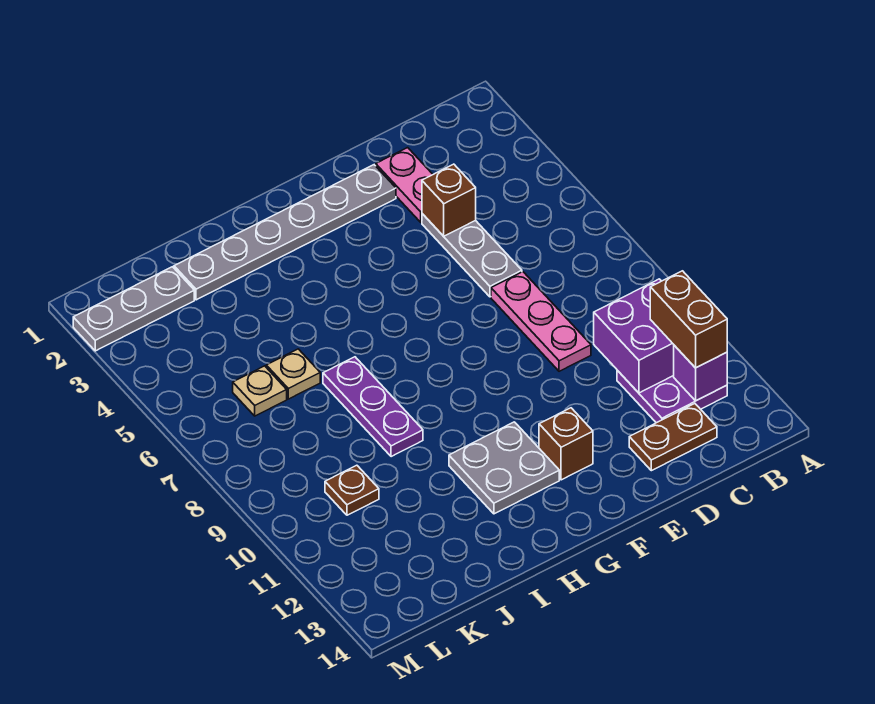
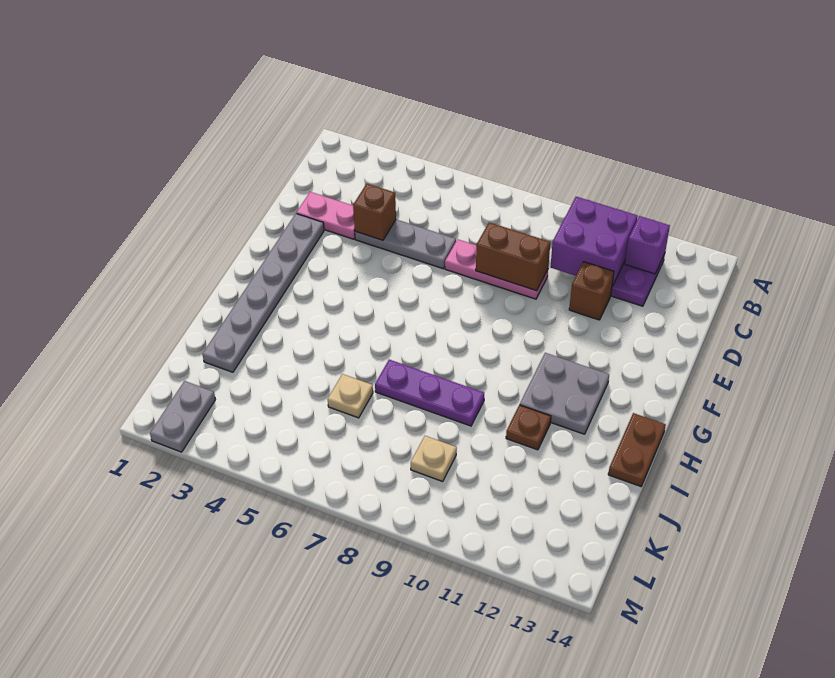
brown 1x2 brick [650,271,727,368] -> brown 1x2 brick moved to [476,222,550,291]
brown 1x2 plate [629,404,717,471] -> brown 1x2 plate moved to [608,413,666,486]
brown 1x1 brick [539,408,593,480] -> brown 1x1 brick moved to [569,262,614,320]
grey 1x3 plate [73,267,194,351] -> grey 1x2 plate [150,381,215,452]
tan 1x1 plate [233,366,287,416] -> tan 1x1 plate moved to [411,436,457,481]
brown 1x1 plate [325,465,379,515] -> brown 1x1 plate moved to [506,405,551,450]

